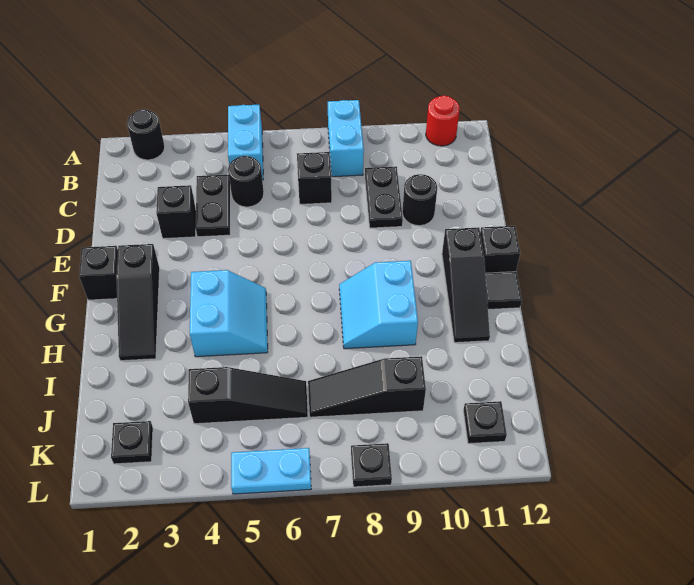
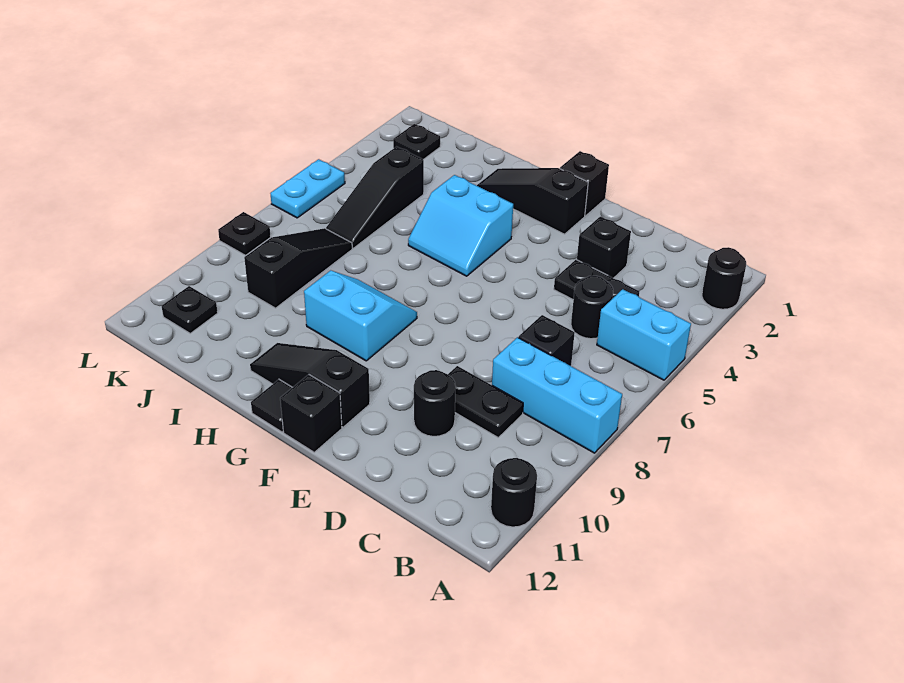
cyan 1x2 brick [328,100,364,177] -> cyan 1x3 brick [492,337,622,453]
red 1x1 round brick [426,95,460,146] -> black 1x1 round brick [491,458,537,527]

